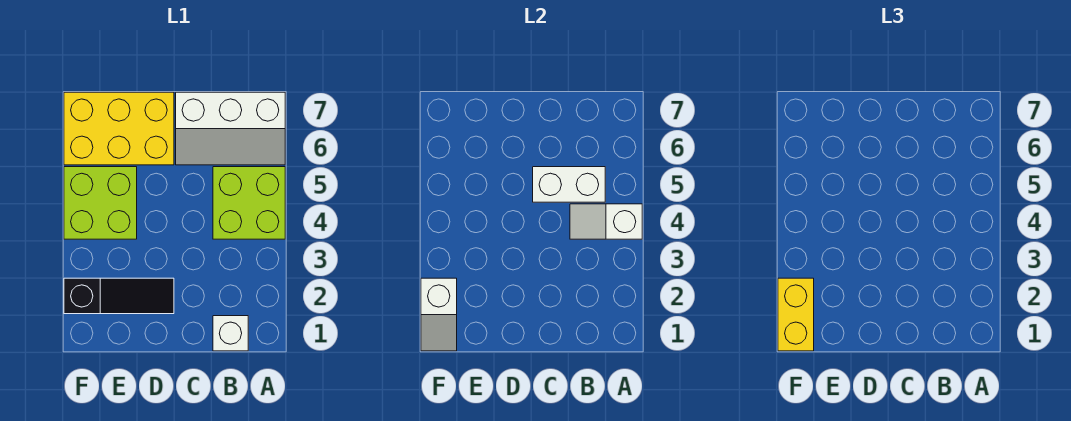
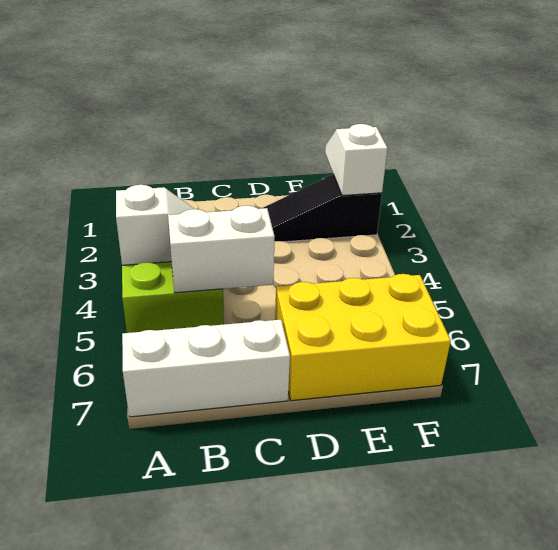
white 1x1 brick [213,316,248,351] -> none
lime 2x2 brick [64,167,137,239] -> none
yellow 1x2 brick [778,278,814,351] -> none

